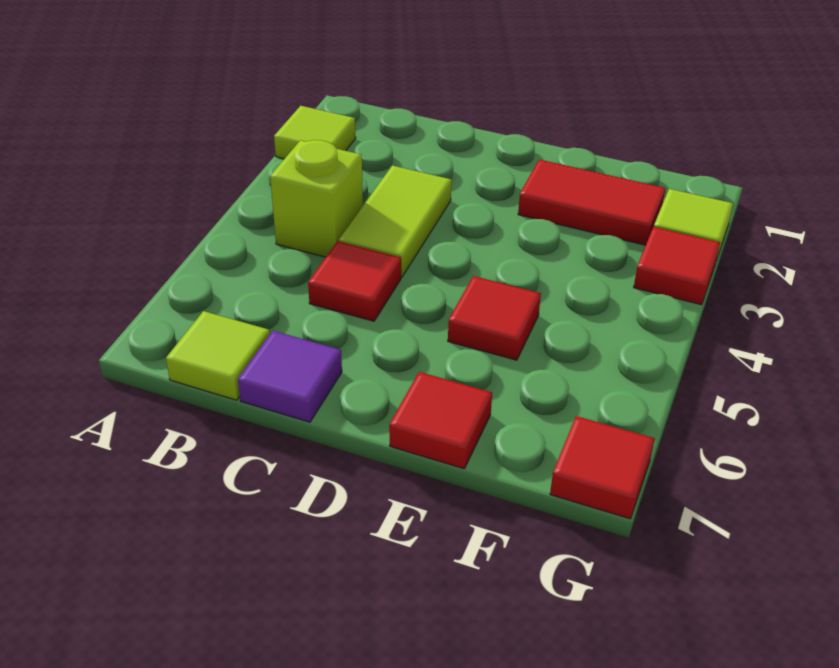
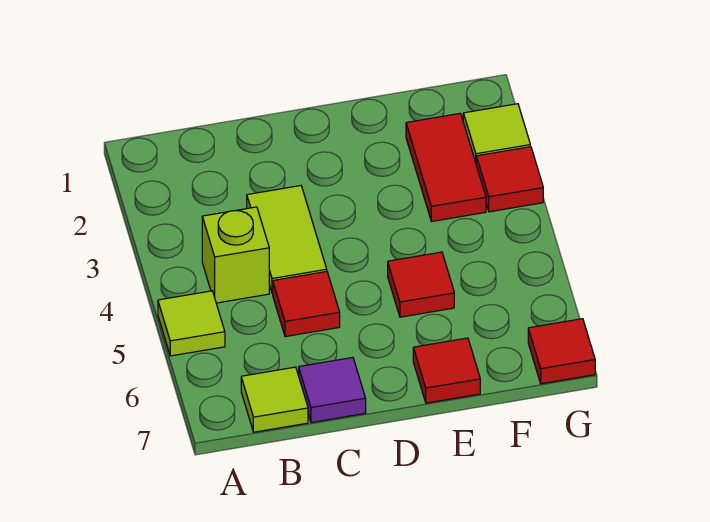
lime 1x1 tile [274,106,356,159] -> lime 1x1 tile moved to [158,291,225,356]
red 1x2 tile [518,159,666,245] -> red 1x2 tile turned to [406,113,486,221]

